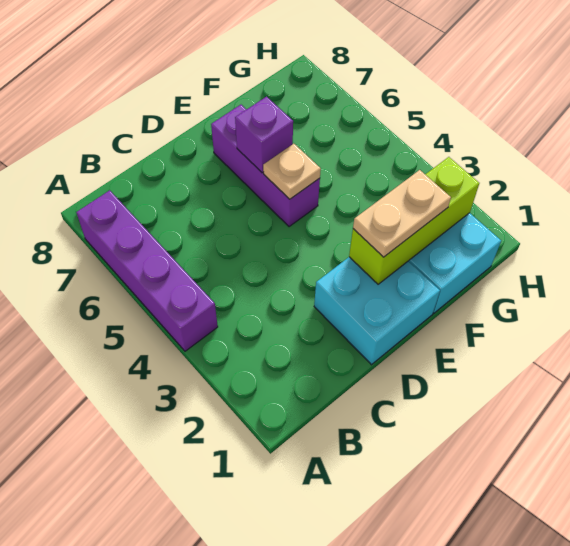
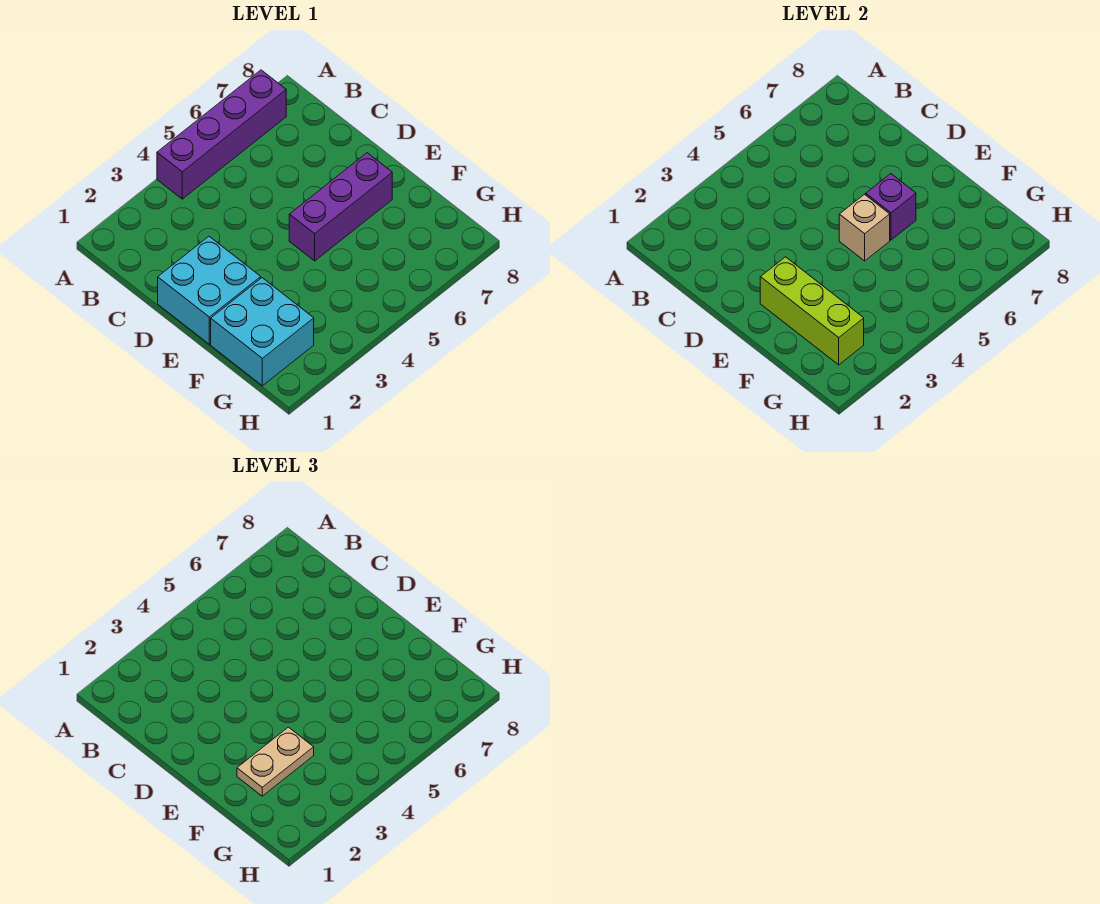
tan 1x2 plate [353,170,451,257] -> tan 1x2 plate turned to [237,727,314,796]
tan 1x1 plate [263,144,321,199] -> tan 1x1 brick [839,194,890,261]

